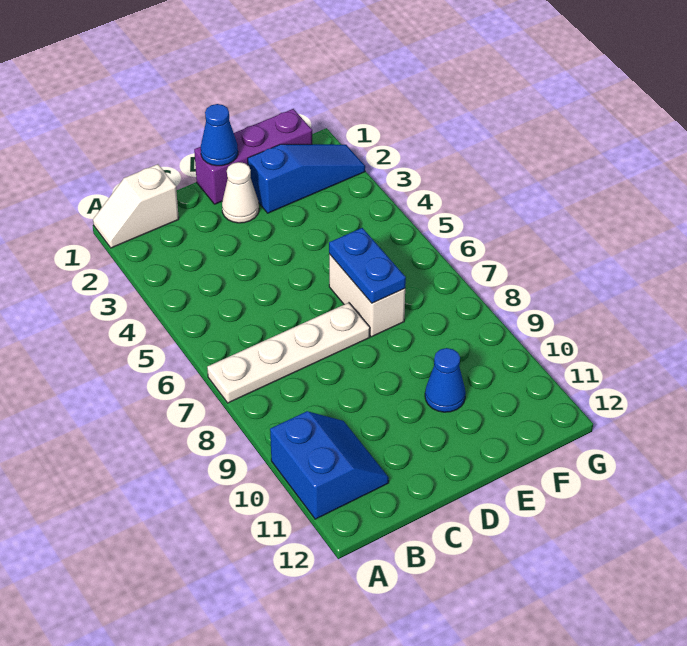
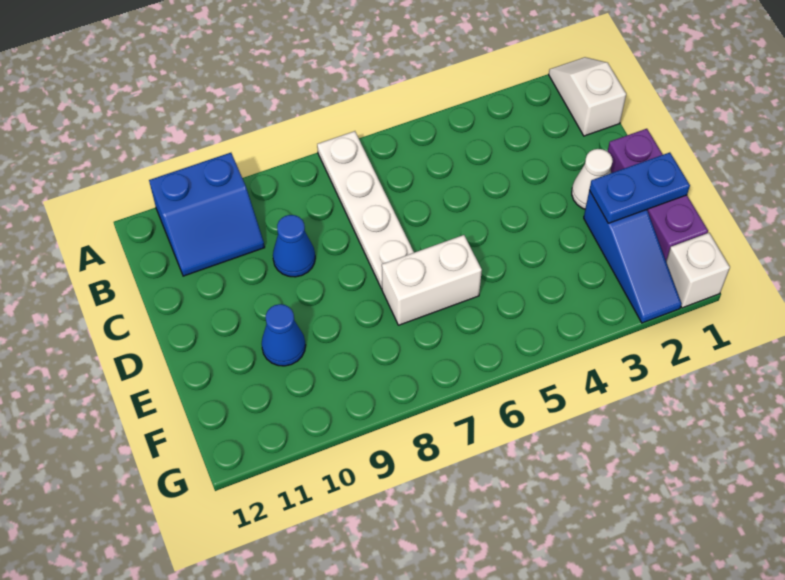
blue 1x1 cone [201,104,238,166] -> blue 1x1 cone moved to [273,215,315,277]
blue 1x2 plate [329,228,406,303] -> blue 1x2 plate moved to [589,152,690,223]
none -> white 1x1 brick [666,233,730,308]

